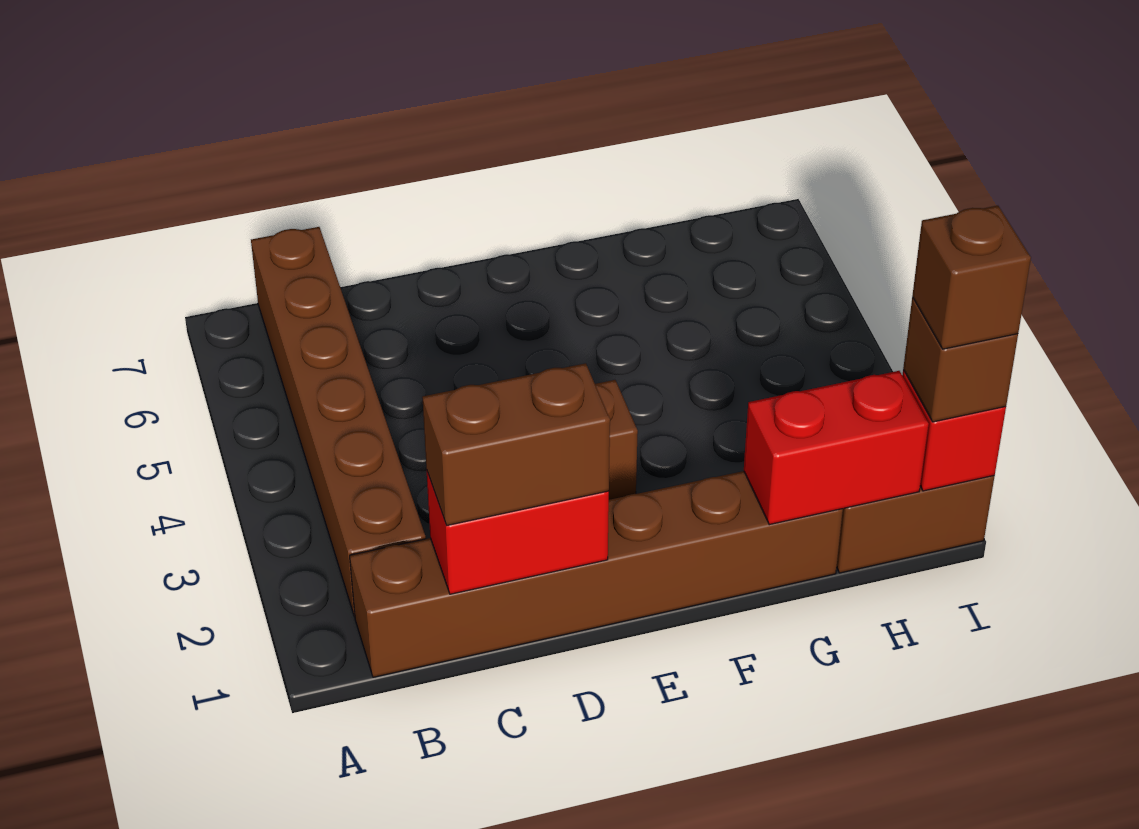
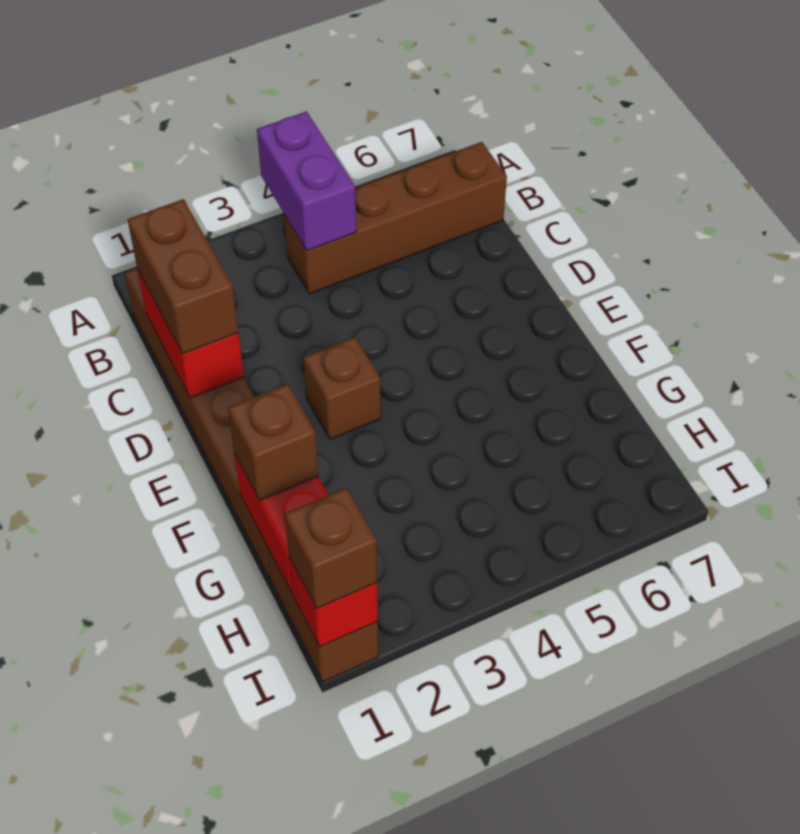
none -> purple 1x2 brick [257,111,356,251]
brown 1x6 brick [251,227,426,617] -> brown 1x4 brick [284,142,507,294]
brown 1x1 brick [912,206,1031,349] -> brown 1x1 brick moved to [228,384,318,500]

